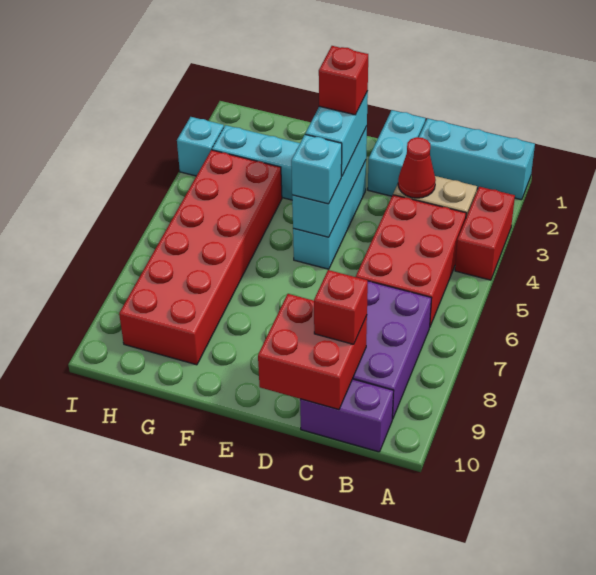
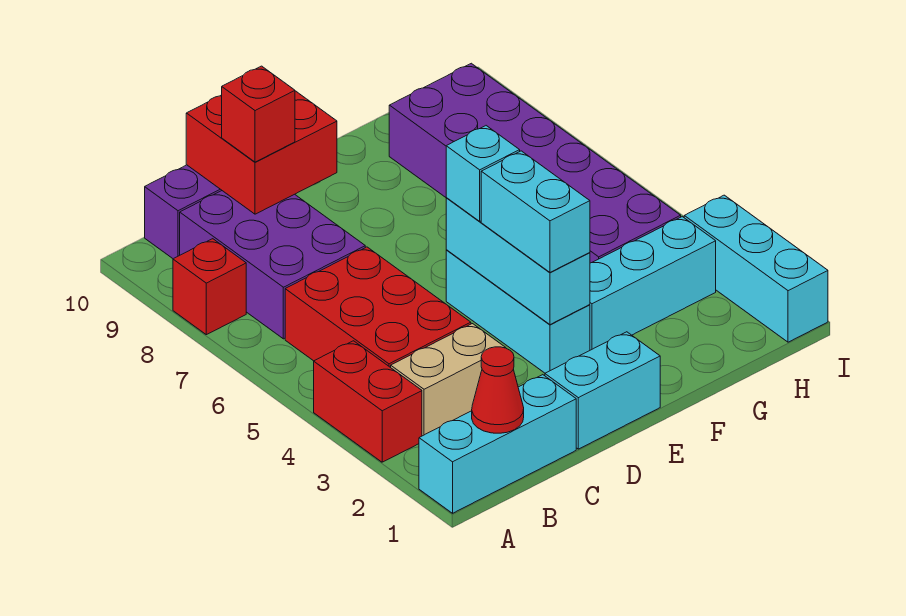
red 1x1 cone [398,137,436,198] -> red 1x1 cone moved to [472,347,524,433]
cyan 1x2 brick [368,110,425,196] -> cyan 1x2 brick turned to [545,332,660,449]
red 1x1 brick [319,46,368,115] -> red 1x1 brick moved to [173,239,246,335]
red 2x6 brick [119,150,282,365] -> purple 2x6 brick [389,63,681,263]
cyan 1x1 brick [177,117,224,176] -> cyan 1x3 brick [684,195,828,342]

